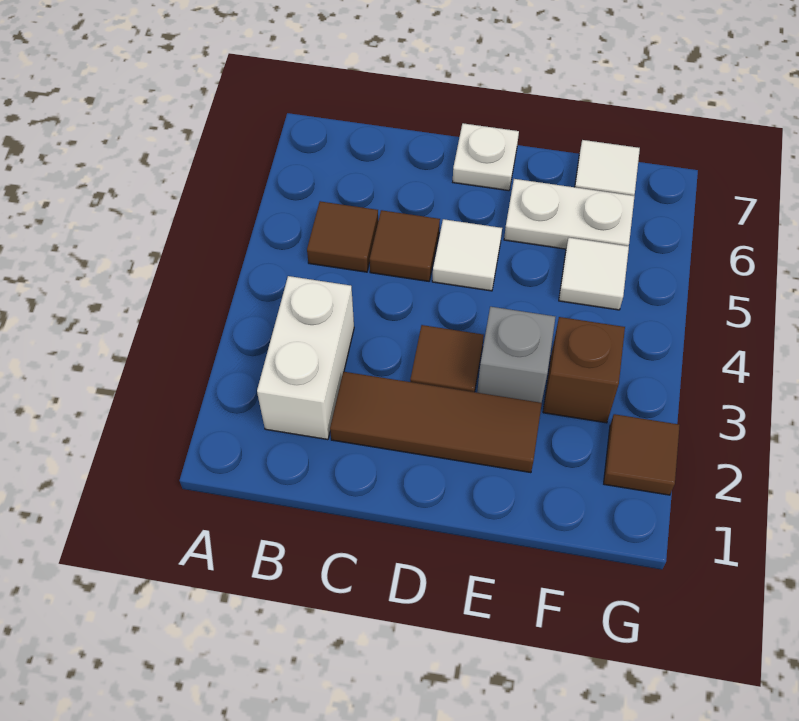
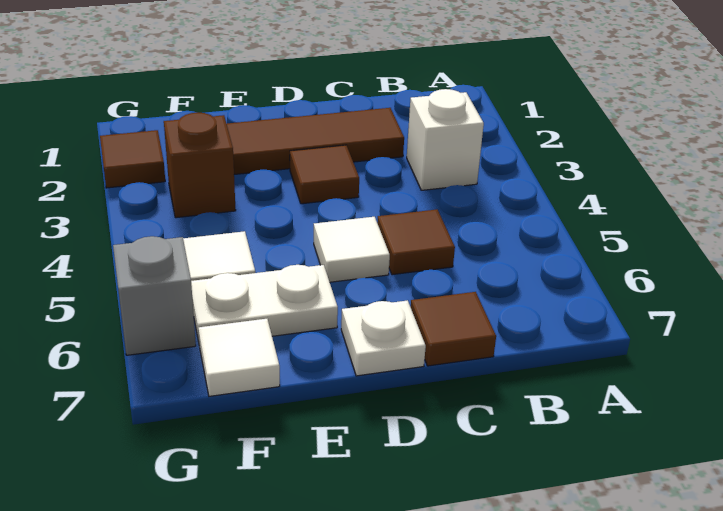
white 1x2 brick [257,276,354,440] -> white 1x1 brick [407,89,484,190]
brown 1x1 tile [307,201,378,272] -> brown 1x1 tile moved to [411,292,496,366]
grey 1x1 brick [477,307,555,403] -> grey 1x1 brick moved to [113,236,196,355]

